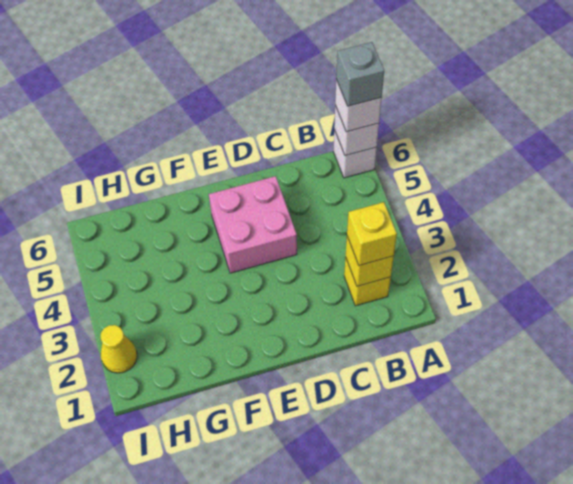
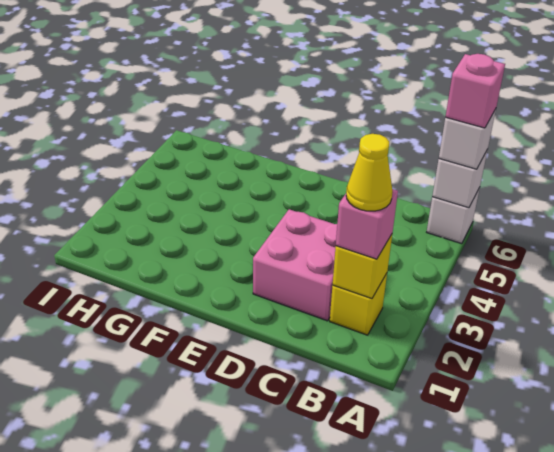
grey 1x1 brick [336,42,384,106] -> pink 1x1 brick [445,54,505,128]
yellow 1x1 brick [347,202,397,266] -> pink 1x1 brick [336,189,398,259]
pink 2x2 brick [209,176,297,273] -> pink 2x2 brick moved to [253,209,337,321]
yellow 1x1 cone [101,325,137,373] -> yellow 1x1 cone moved to [346,134,393,211]

